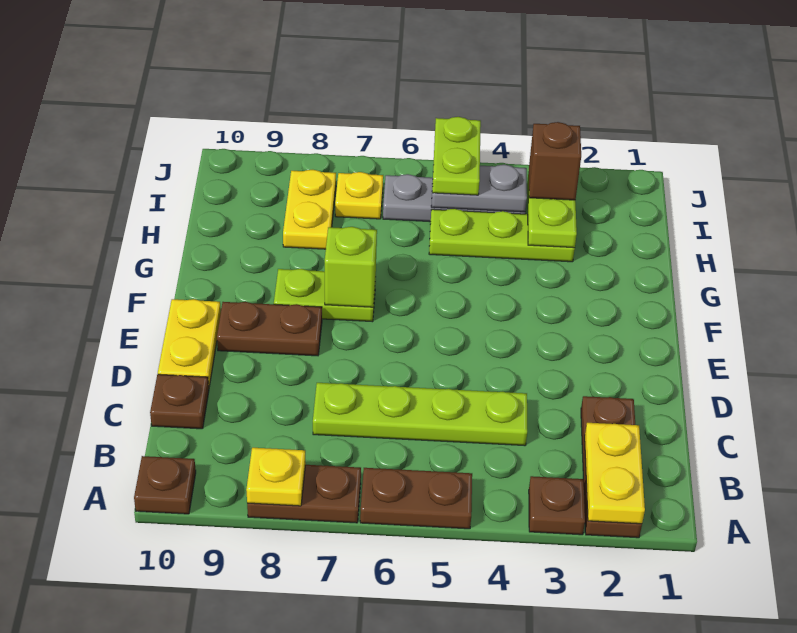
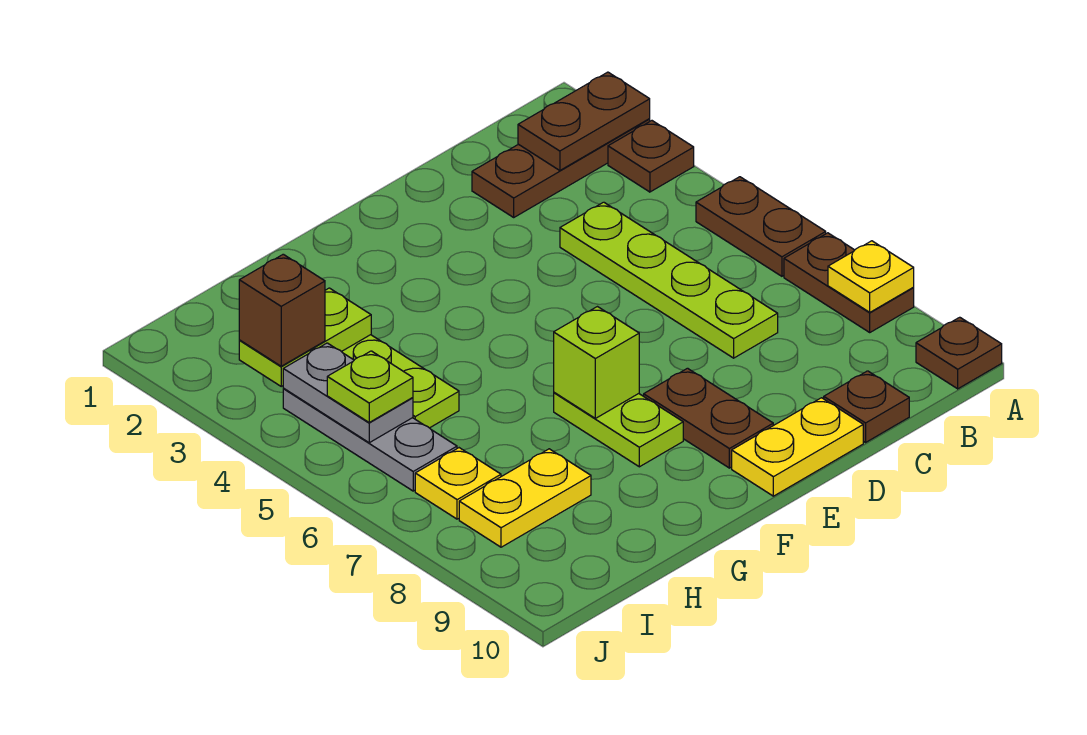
yellow 1x2 plate [585,423,645,524] -> brown 1x2 plate [518,72,650,171]
lime 1x2 plate [432,117,481,195] -> lime 1x1 plate [327,351,413,422]

